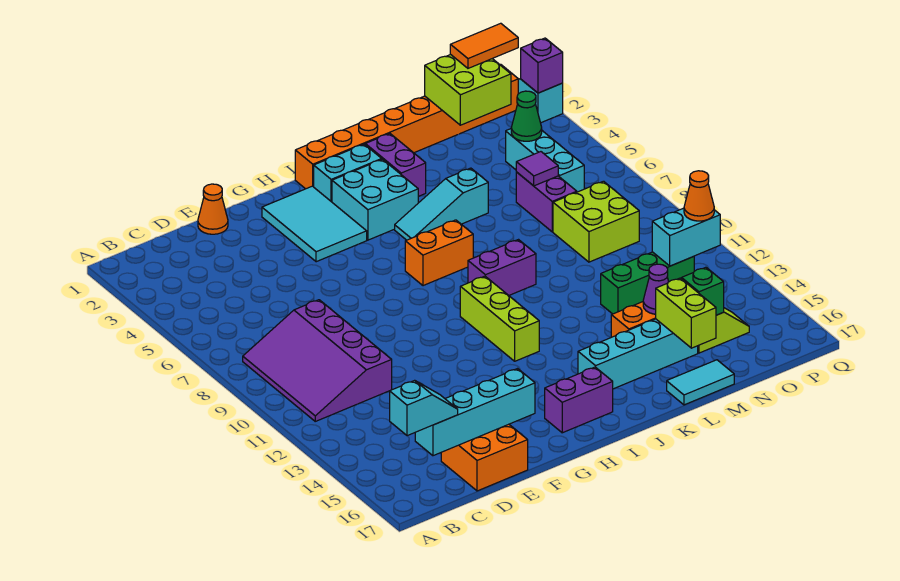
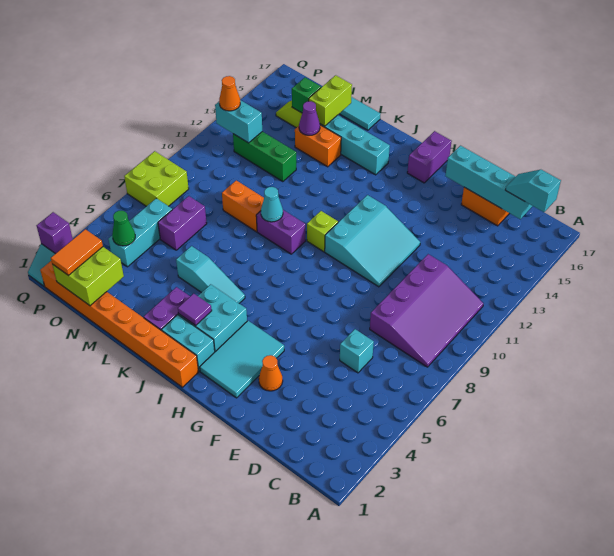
none -> cyan 1x1 brick [340,329,374,373]
orange 1x1 cone [198,184,228,234] -> orange 1x1 cone moved to [259,355,283,391]
none -> cyan 3x3 slope [325,195,420,287]
purple 1x2 brick [545,367,613,433] -> purple 1x2 brick turned to [407,131,452,183]
orange 1x2 brick [405,220,473,286] -> orange 1x2 brick moved to [222,180,264,232]
lime 1x3 brick [460,276,539,361] -> lime 1x1 brick [307,211,338,252]
none -> cyan 1x1 cone [261,187,283,222]
purple 1x1 tile [516,152,558,186] -> purple 1x1 tile moved to [178,293,212,326]
lime 2x2 brick [553,181,639,262] -> lime 2x2 brick moved to [124,151,189,206]
orange 1x2 tile [450,23,518,68] -> orange 1x2 tile turned to [51,229,103,275]

